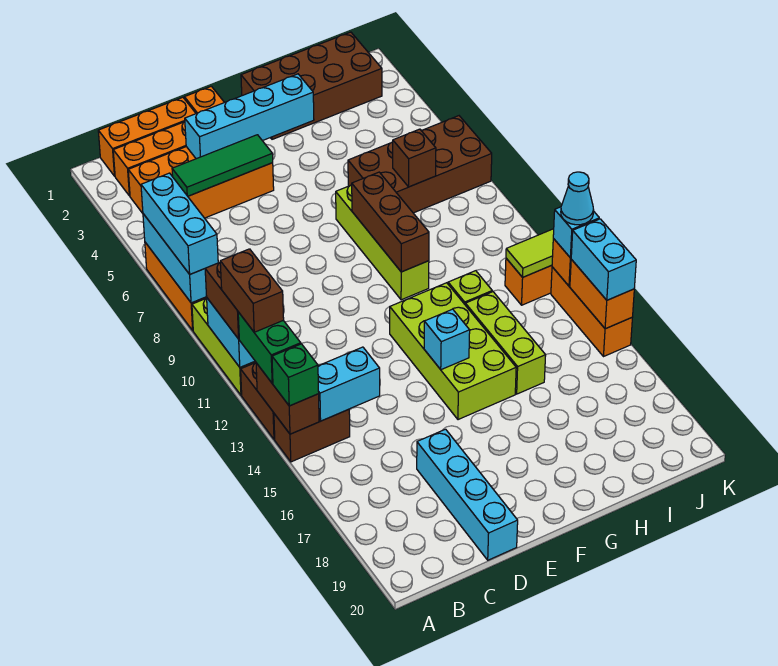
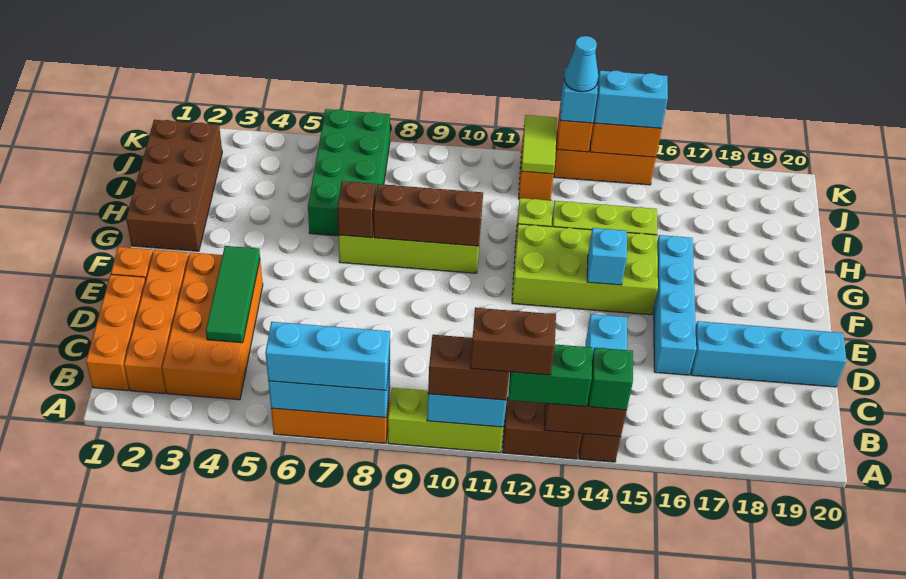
cyan 1x4 brick [185,74,314,159] -> cyan 1x4 brick moved to [654,235,696,375]
brown 2x4 brick [348,116,492,213] -> green 2x4 brick [308,109,390,236]
brown 1x1 brick [393,129,436,187] -> brown 1x1 brick moved to [338,181,376,238]

